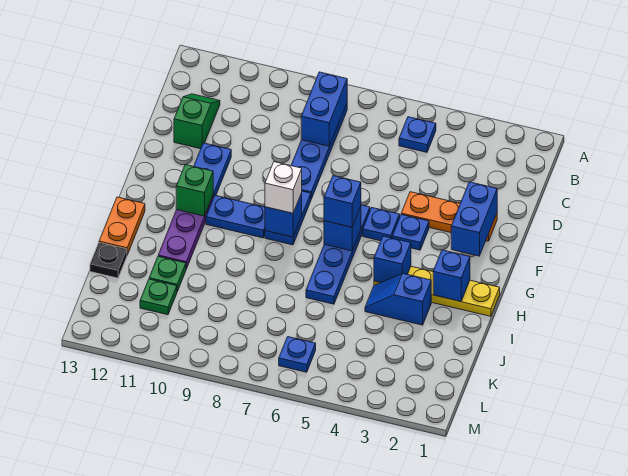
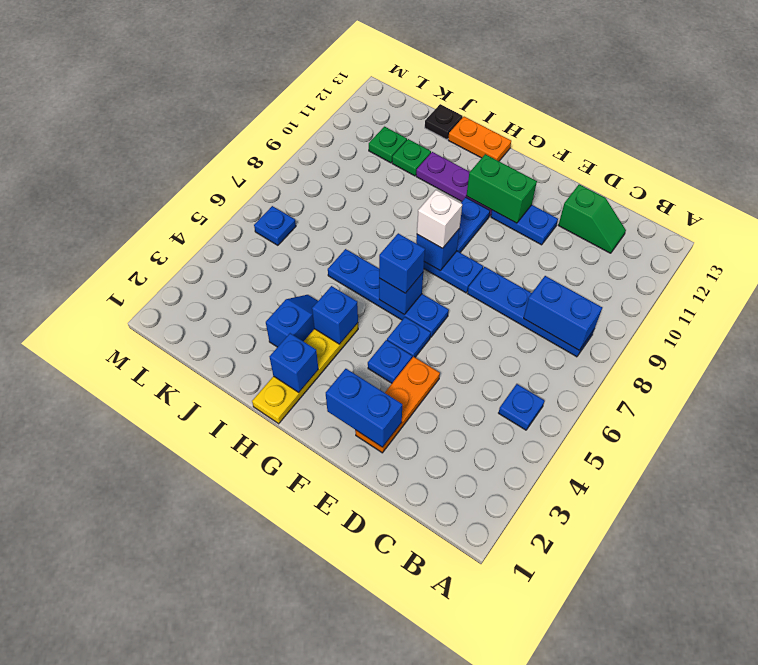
green 1x1 brick [176,165,213,216] -> green 1x2 brick [466,154,537,223]

